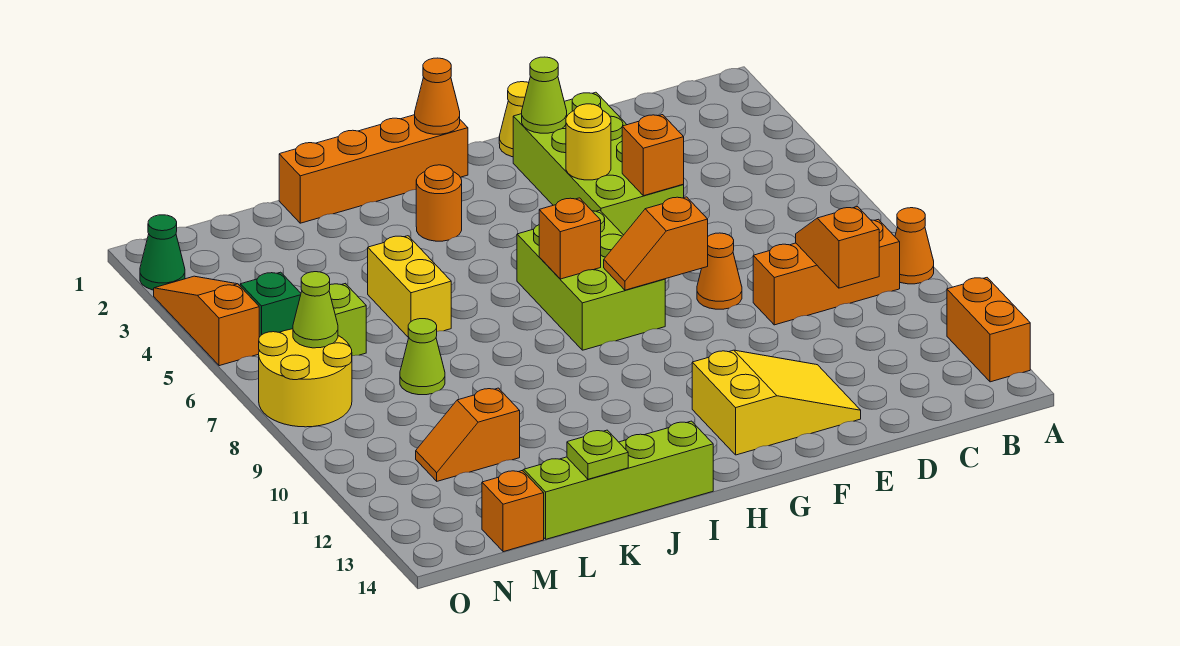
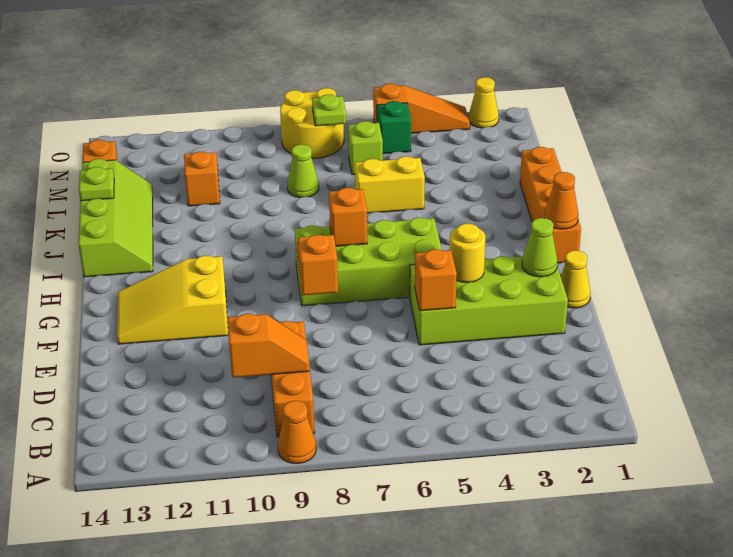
orange 1x2 brick [947,278,1030,382] -> none
orange 1x1 cone [697,233,742,309] -> none
yellow 2x3 slope [692,350,861,455] -> yellow 2x3 slope turned to [117,256,228,344]
lime 2x3 brick [517,210,665,350] -> lime 2x4 brick [294,217,442,306]
orange 1x1 round brick [416,165,462,241] -> none
lime 1x1 cone [293,272,338,348] -> lime 1x1 plate [312,94,346,126]
green 1x1 cone [140,215,185,290] -> yellow 1x1 cone [469,77,499,128]

